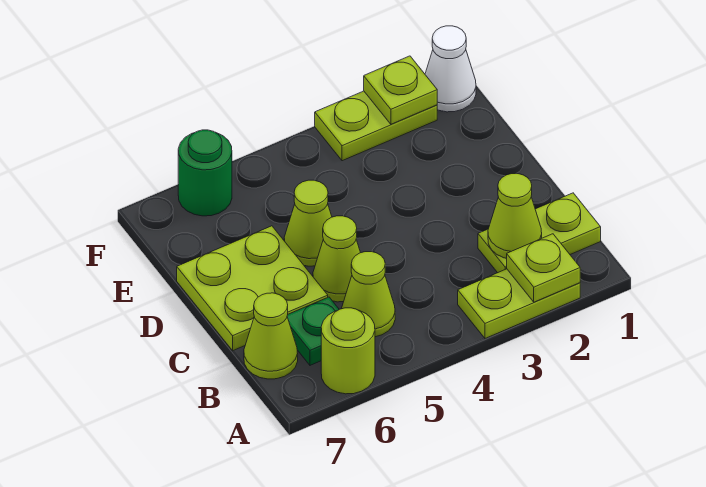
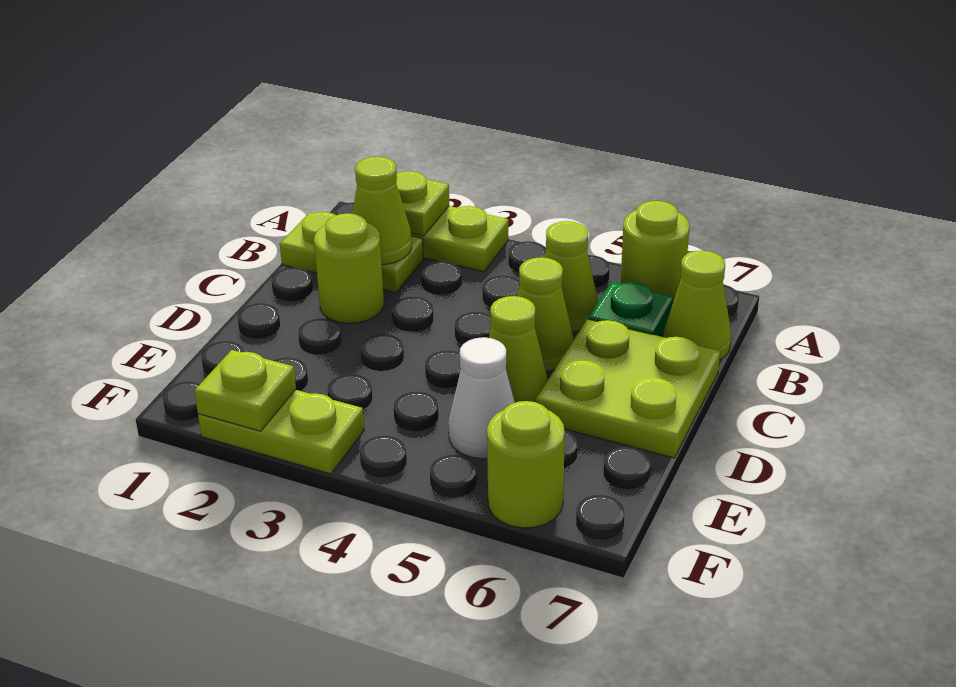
none -> lime 1x1 round brick [314,214,384,323]
white 1x1 cone [425,26,476,112] -> white 1x1 cone moved to [448,337,515,459]
green 1x1 round brick [178,130,232,216] -> lime 1x1 round brick [487,401,565,528]

